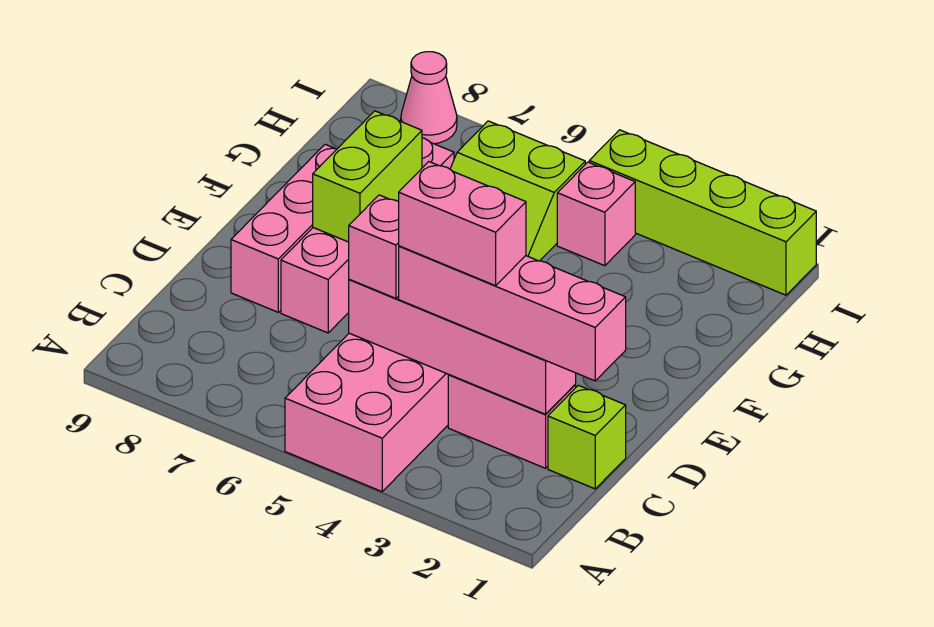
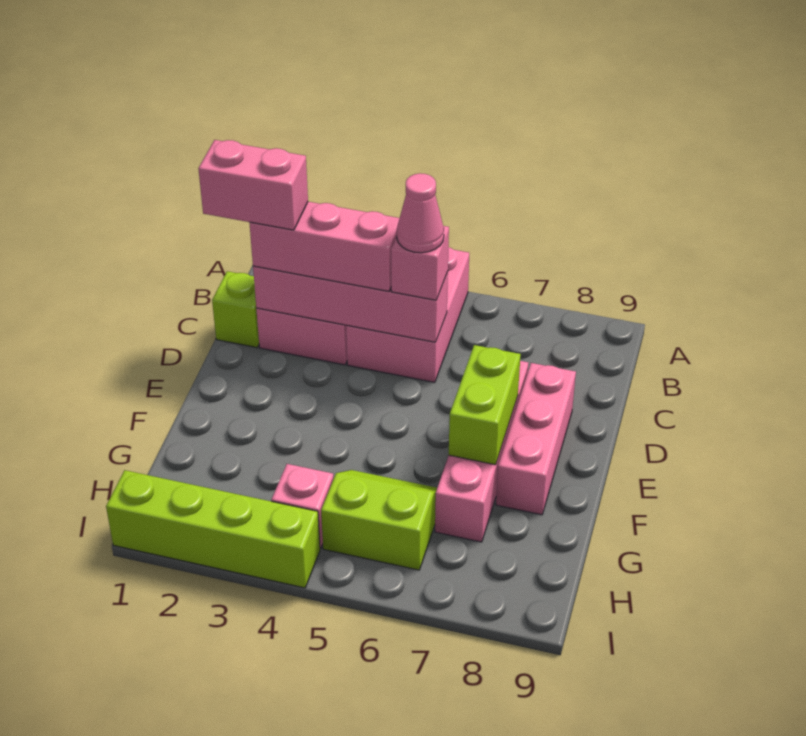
pink 1x4 brick [399,246,626,381] -> pink 1x3 brick [250,202,399,291]
pink 1x2 brick [399,162,526,286] -> pink 1x2 brick moved to [198,140,308,230]
pink 1x1 cone [401,52,457,144] -> pink 1x1 cone moved to [397,173,444,253]

